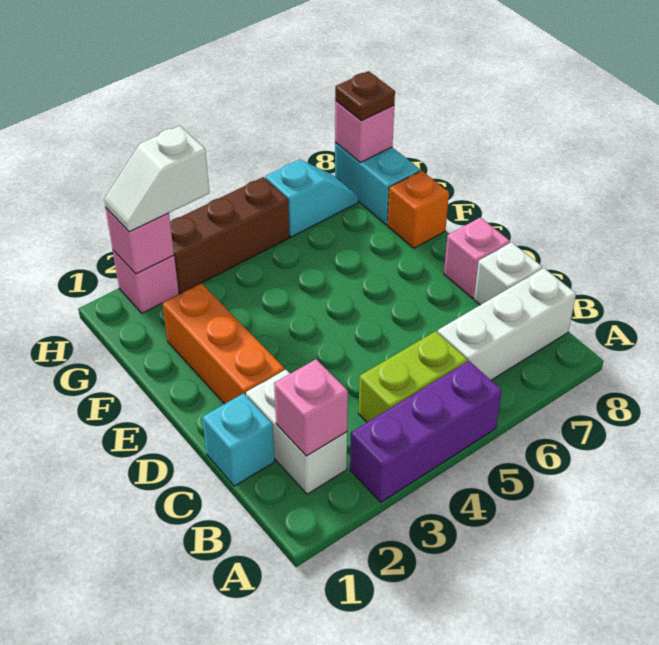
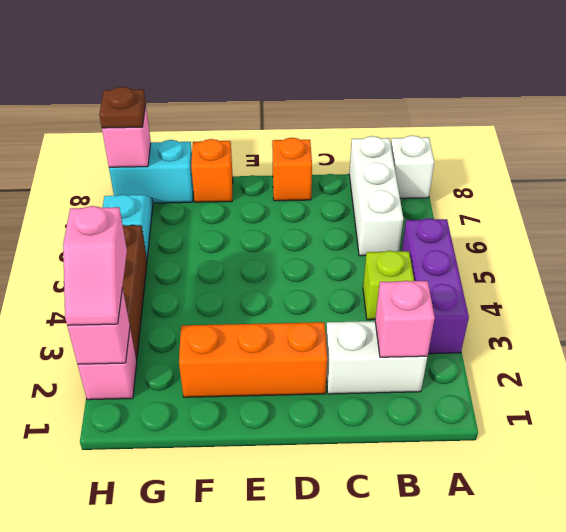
lime 1x2 brick [359,331,467,422] -> lime 1x1 brick [363,251,414,320]
cyan 1x1 brick [202,393,275,486] -> none
white 1x1 brick [474,242,542,305] -> white 1x1 brick moved to [391,136,434,198]
pink 1x1 brick [444,217,510,298] -> orange 1x1 brick [272,138,312,201]
white 1x2 slope [104,126,209,232] -> pink 1x2 slope [63,206,127,326]

